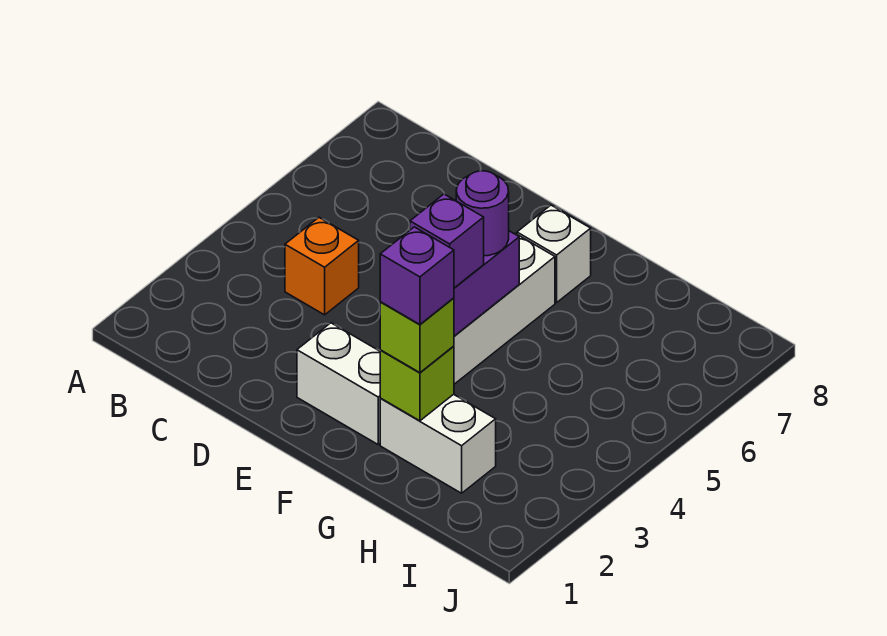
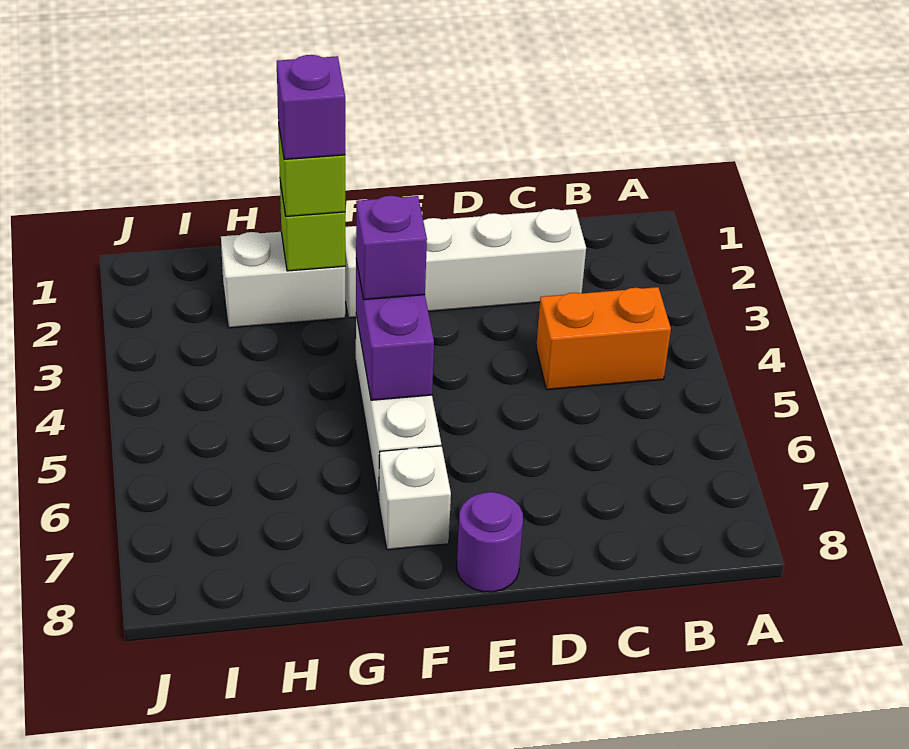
orange 1x1 brick [285,218,359,315] -> orange 1x2 brick [536,287,671,390]
white 1x2 brick [297,323,381,444] -> white 1x4 brick [345,209,586,318]
purple 1x1 round brick [456,171,509,256] -> purple 1x1 round brick moved to [457,492,523,592]

